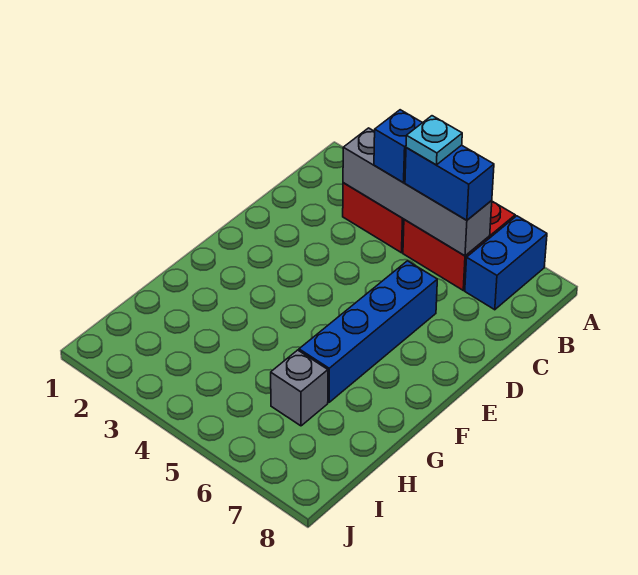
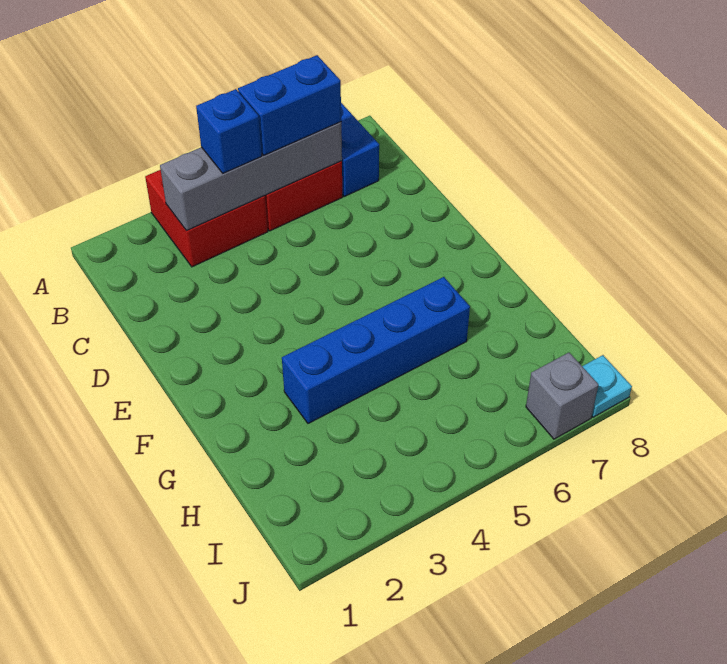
cyan 1x1 plate [406,116,462,165] -> cyan 1x1 plate moved to [582,355,632,417]
blue 1x4 brick [299,261,437,402] -> blue 1x4 brick turned to [282,277,470,424]
grey 1x1 brick [271,350,328,426] -> grey 1x1 brick moved to [526,353,598,439]

